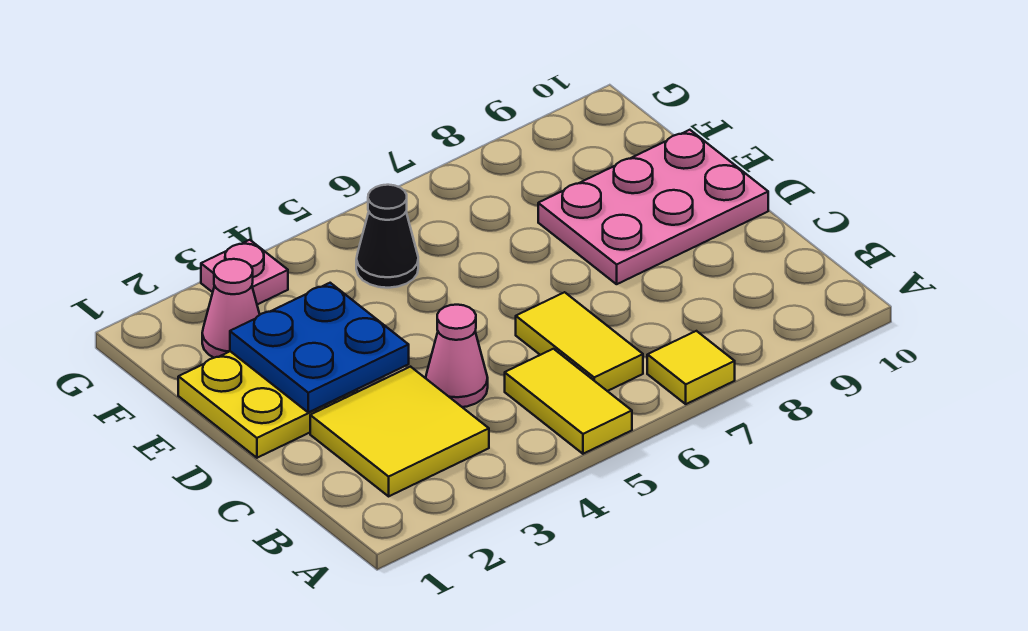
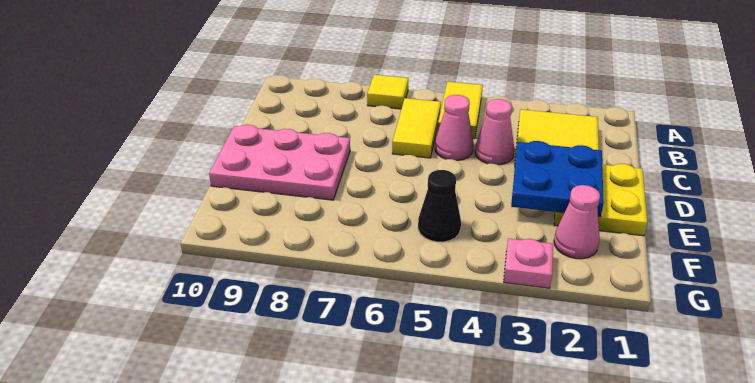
none -> pink 1x1 cone [435,95,474,160]

